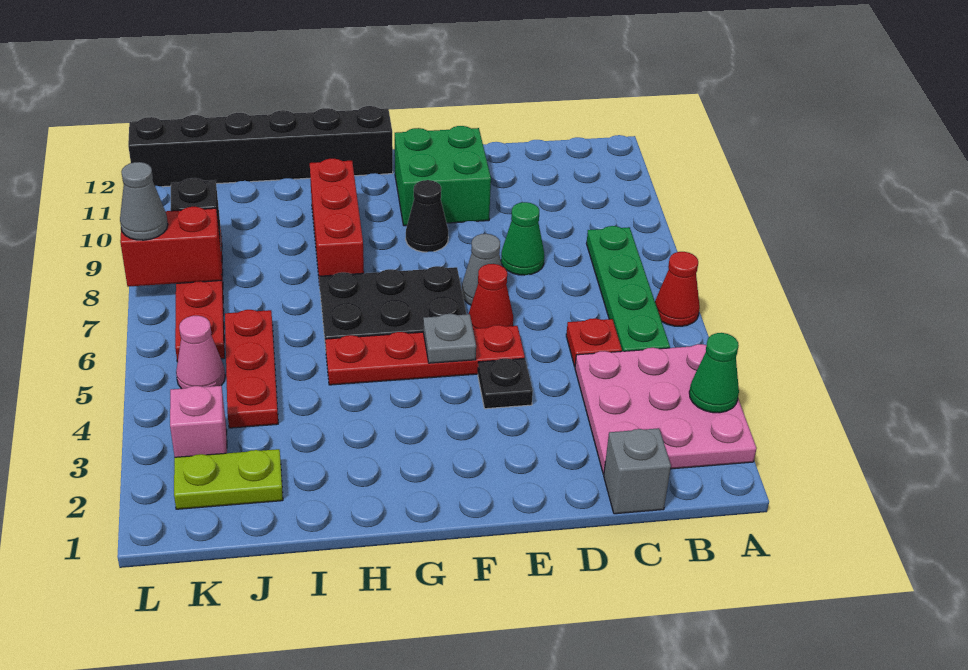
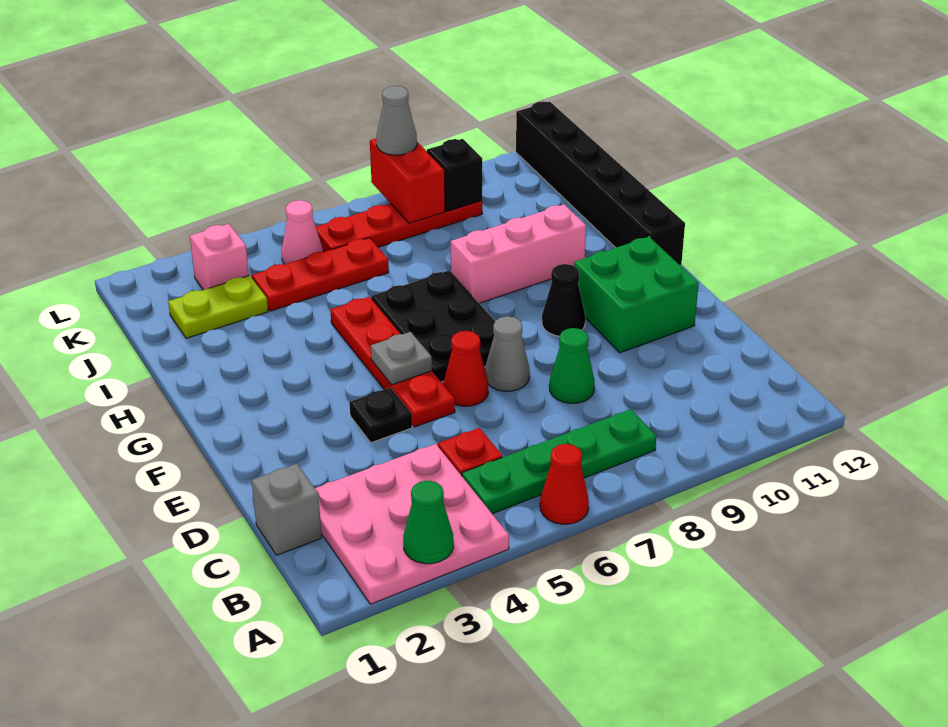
red 1x3 brick [310,159,364,285] -> pink 1x3 brick [451,204,586,303]
lime 1x2 plate [174,449,283,509] -> lime 1x2 plate turned to [168,276,268,338]

